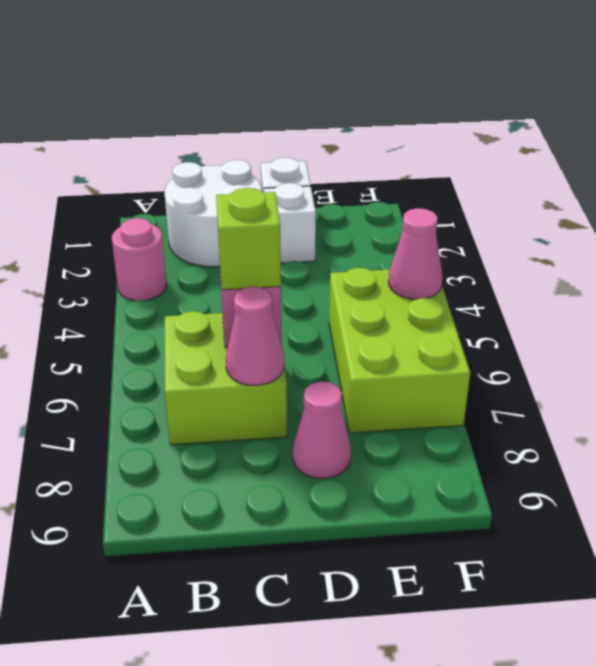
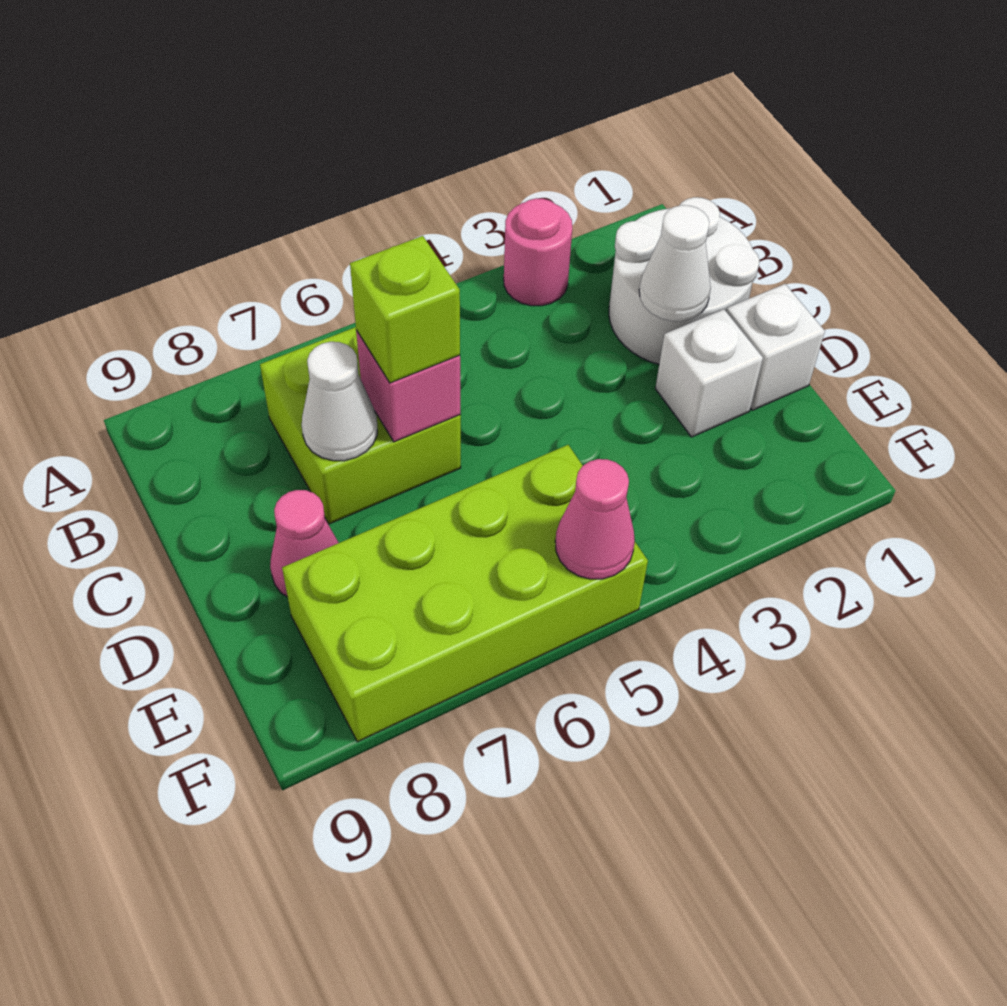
none -> white 1x1 cone [639,205,711,321]
pink 1x1 cone [226,287,284,385] -> white 1x1 cone [302,342,377,461]
lime 2x3 brick [329,268,470,433] -> lime 2x4 brick [282,445,648,742]

